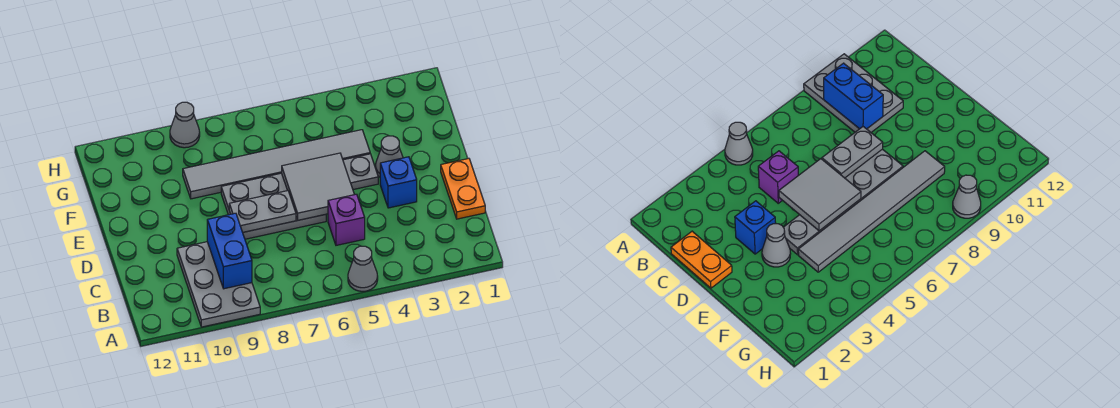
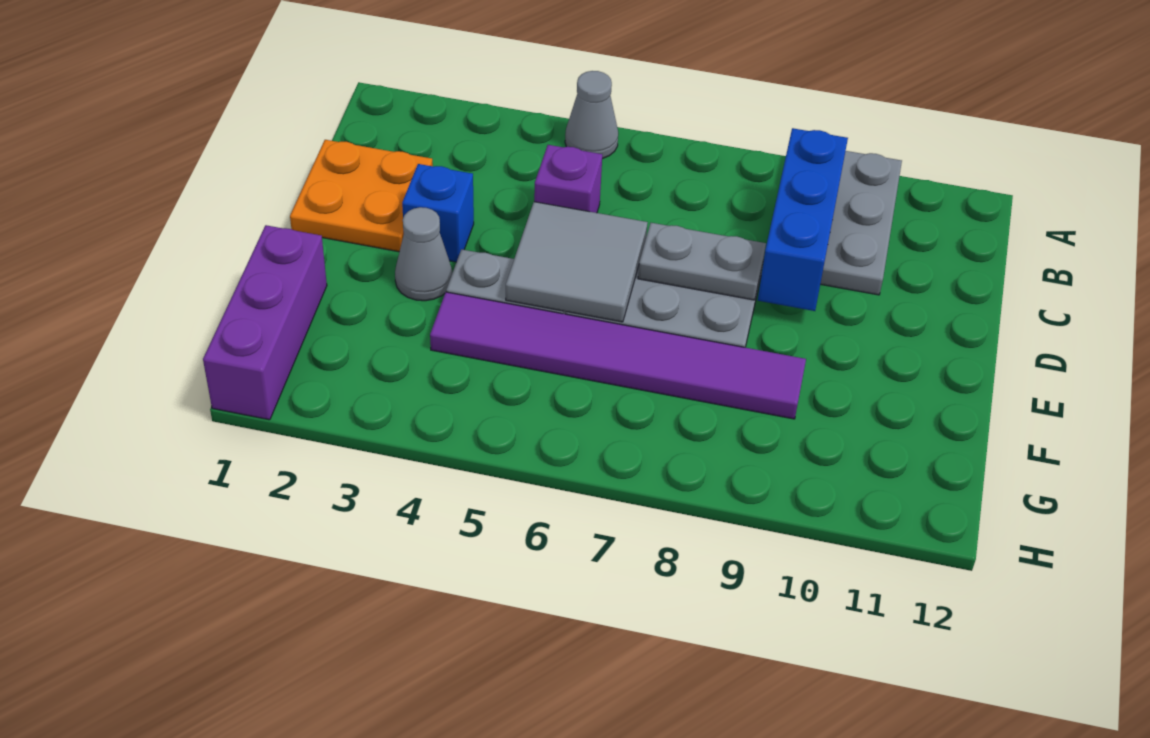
blue 1x2 brick [207,213,252,289] -> blue 1x3 brick [758,128,848,311]
orange 1x2 plate [441,159,485,219] -> orange 2x2 plate [290,140,433,252]
none -> purple 1x3 brick [203,225,327,420]
grey 1x6 tile [183,130,370,199] -> purple 1x6 tile [430,292,806,419]
grey 1x1 cone [170,102,200,148] -> none

